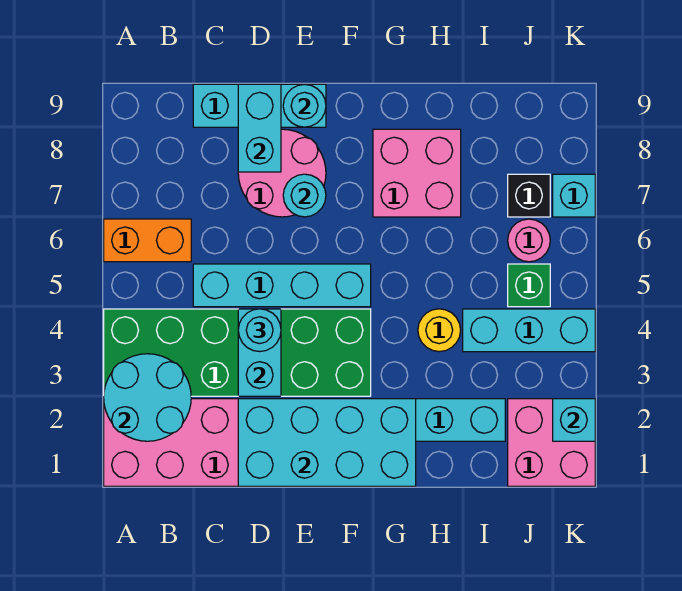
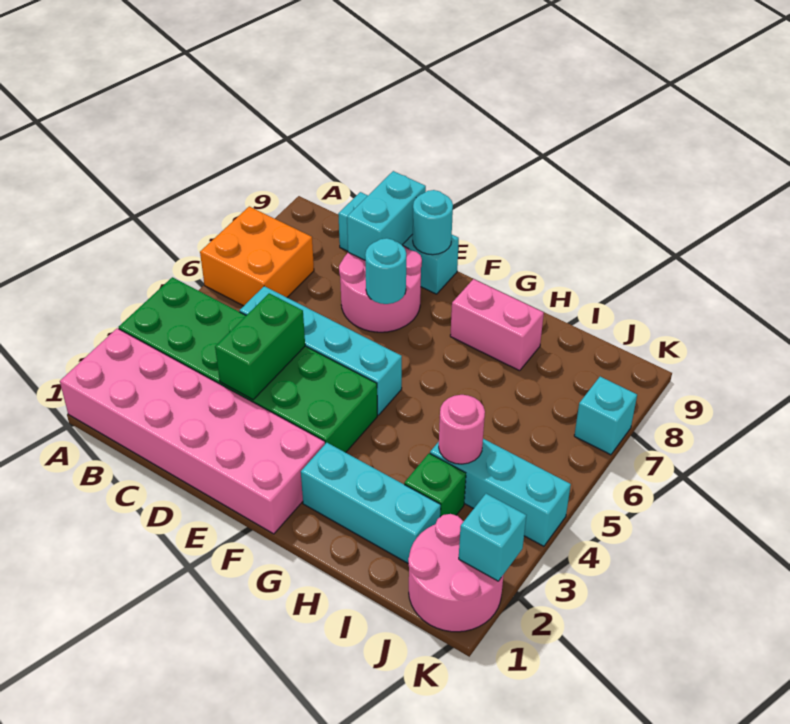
cyan 2x2 round brick [104,354,191,441] -> none
orange 1x2 brick [104,219,191,262] -> orange 2x2 brick [200,206,314,306]
cyan 2x4 brick [238,399,416,486] -> none
cyan 1x2 brick [238,309,281,396] -> green 1x2 brick [215,293,305,400]
cyan 1x1 round brick [238,309,281,352] -> none
pink 2x2 brick [373,129,461,217] -> pink 1x2 brick [450,279,544,371]
yellow 1x1 round brick [418,309,461,352] -> none
pink 2x2 brick [508,399,595,486] -> pink 2x2 round brick [408,514,504,632]
green 1x1 brick [508,264,550,307] -> green 1x1 brick moved to [404,453,466,517]
pink 1x1 round brick [508,219,550,262] -> pink 1x1 round brick moved to [439,395,485,464]
black 1x1 brick [508,174,550,217] -> none

